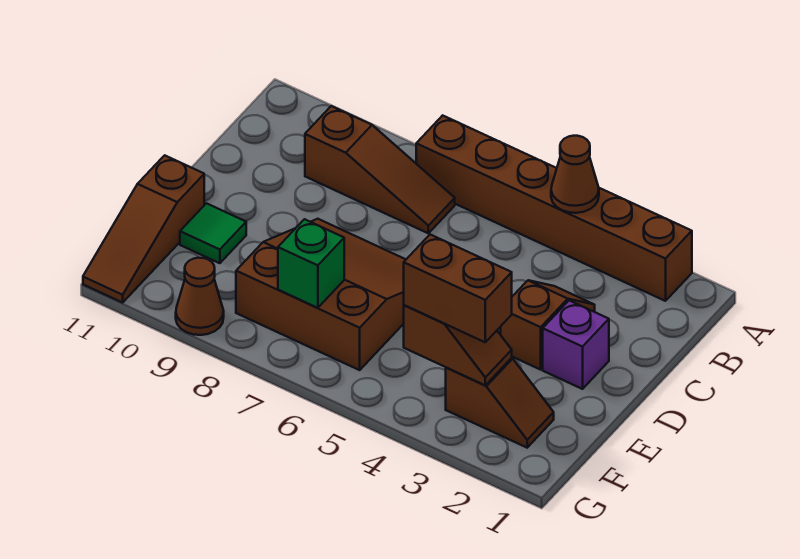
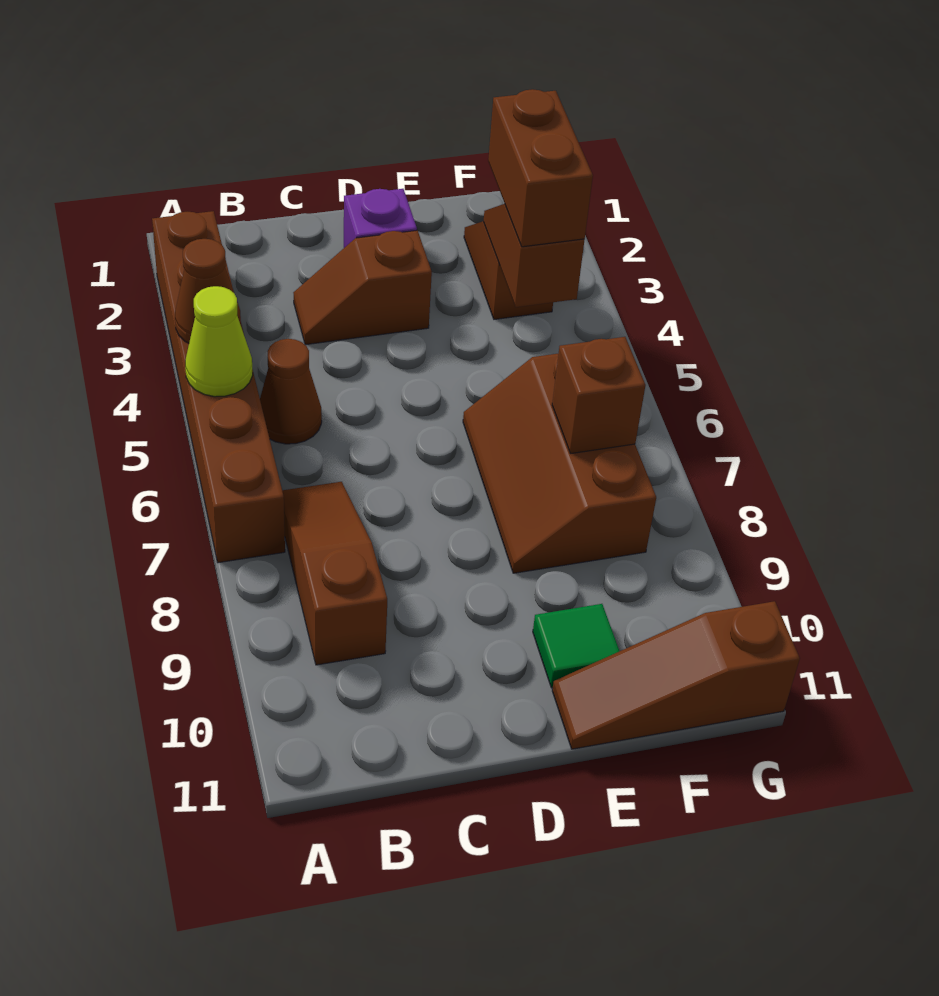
none -> lime 1x1 cone [185,286,253,397]
brown 3x3 slope [236,219,406,370] -> brown 2x3 slope [463,353,656,573]
brown 1x3 slope [83,155,204,303] -> brown 1x3 slope turned to [552,601,800,749]
green 1x1 brick [278,219,344,308] -> brown 1x1 brick [552,337,646,454]
brown 1x1 cone [176,258,224,335] -> brown 1x1 cone moved to [260,339,322,444]

